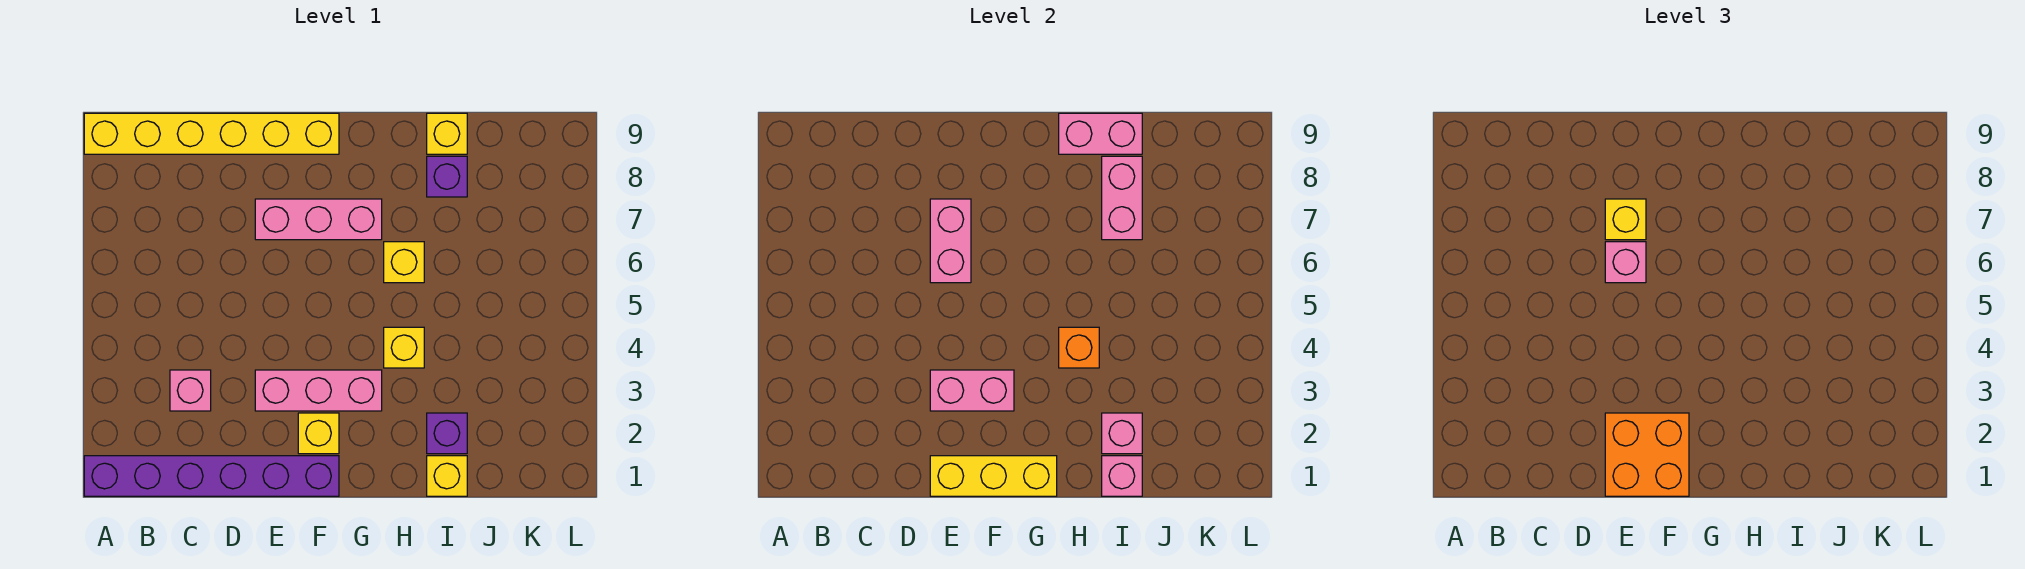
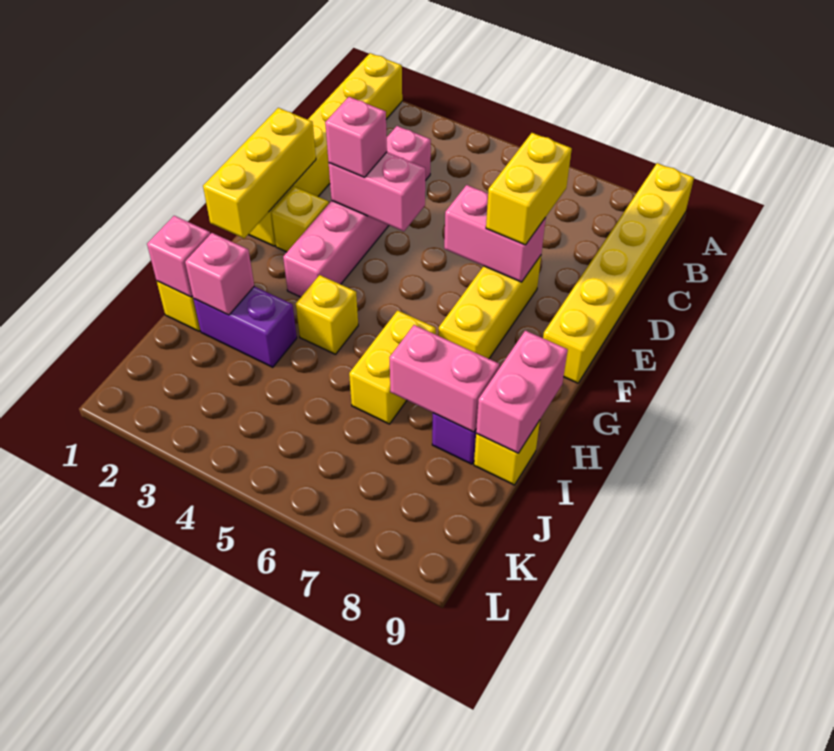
purple 1x6 brick [84,456,339,496] -> yellow 1x6 brick [248,53,402,246]
orange 2x2 brick [1605,413,1689,496] -> none
pink 1x2 brick [930,370,1014,411] -> pink 1x2 brick turned to [329,152,425,231]
pink 1x1 brick [1605,242,1646,283] -> pink 1x1 brick moved to [325,97,387,177]
pink 1x3 brick [255,199,382,240] -> yellow 1x3 brick [439,256,541,359]
yellow 1x1 brick [1605,199,1646,240] -> yellow 1x2 brick [486,133,572,245]
orange 1x1 brick [1059,327,1099,368] -> none
yellow 1x1 brick [384,242,424,283] -> yellow 1x2 brick [349,310,436,424]
purple 1x1 brick [427,413,467,454] -> purple 1x2 brick [194,287,297,367]

